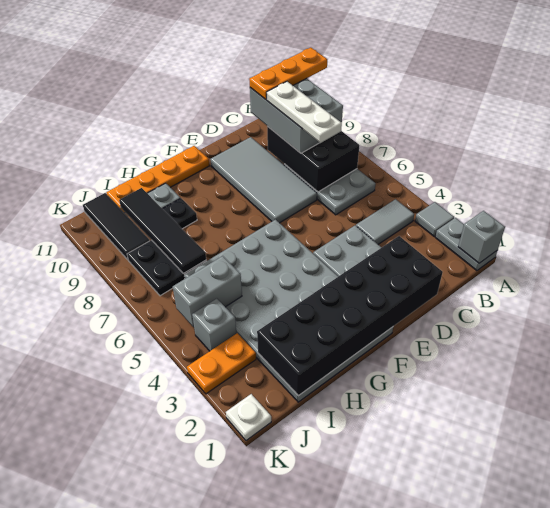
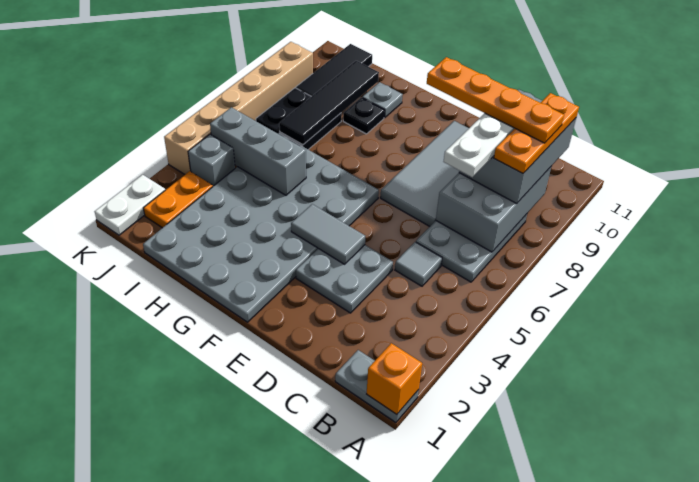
grey 1x2 plate [435,218,497,271] -> grey 1x2 plate turned to [335,350,419,423]
grey 1x1 brick [458,211,505,263] -> orange 1x1 brick [367,343,422,415]
grey 1x1 tile [415,202,454,236] -> grey 1x1 tile moved to [395,242,442,286]
orange 1x3 plate [249,48,327,100] -> orange 1x3 plate turned to [494,93,579,173]
grey 1x2 tile [356,199,414,244] -> grey 1x2 tile moved to [291,204,365,264]
black 2x3 brick [267,126,360,192] -> grey 2x3 brick [436,167,551,252]
black 2x6 brick [257,236,443,396] -> none
orange 1x4 plate [107,146,209,213] -> orange 1x4 plate moved to [427,57,564,143]
grey 1x2 brick [173,256,242,327] -> grey 1x3 brick [210,107,306,195]
orange 1x2 plate [187,333,256,394] -> orange 1x2 plate turned to [143,171,213,228]
white 1x1 plate [226,394,271,441] -> white 1x2 plate [95,175,165,235]
none -> tan 1x6 brick [164,42,313,174]

